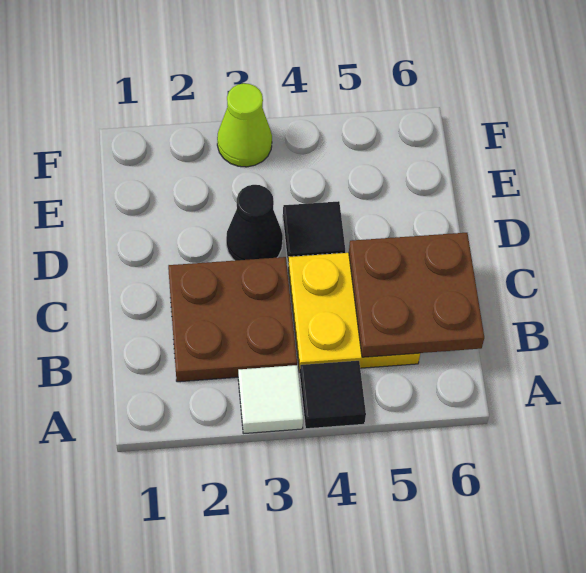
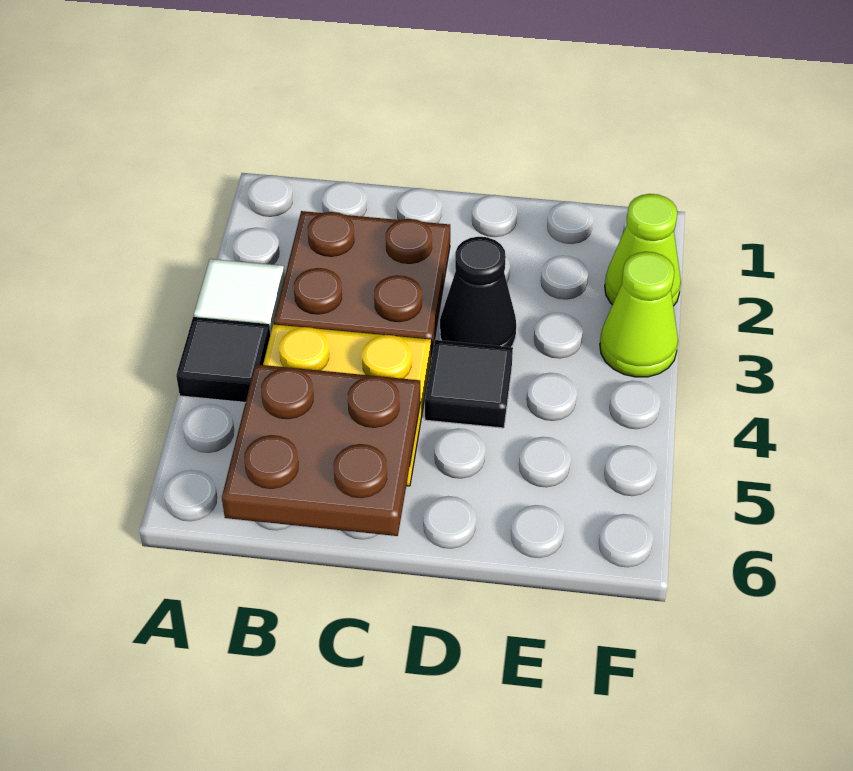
none -> lime 1x1 cone [605,194,681,306]

